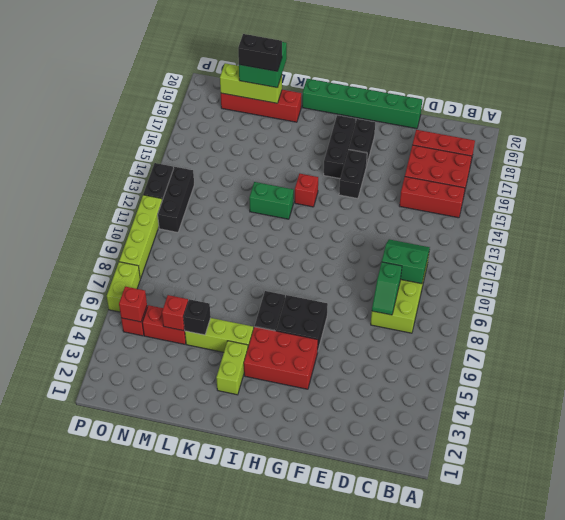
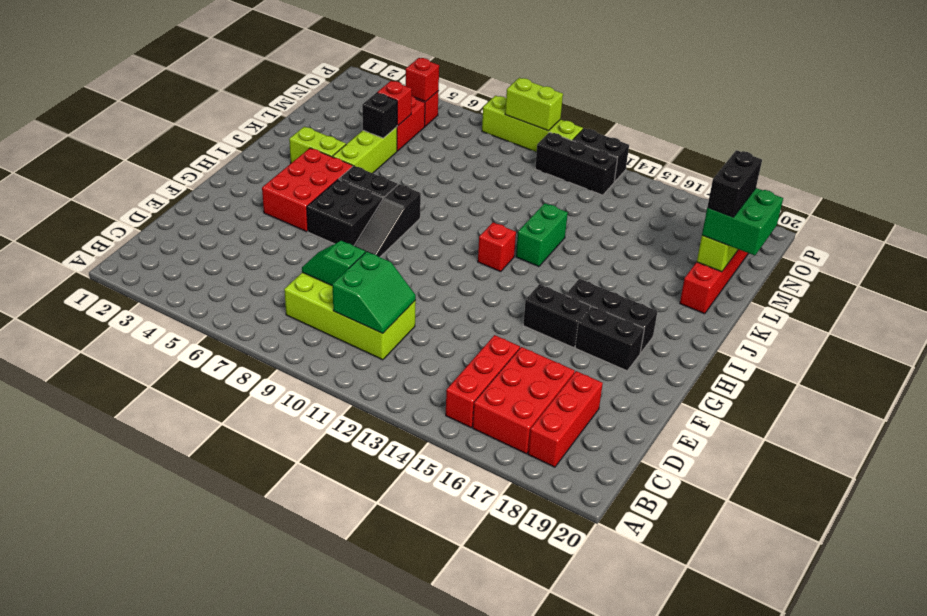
green 1x6 brick [302,79,422,129] -> none
none -> black 1x3 slope [354,184,421,257]
red 1x1 brick [295,174,318,207] -> red 1x1 brick moved to [478,223,516,272]
lime 1x2 brick [107,262,140,312] -> lime 1x2 brick moved to [505,78,563,131]

